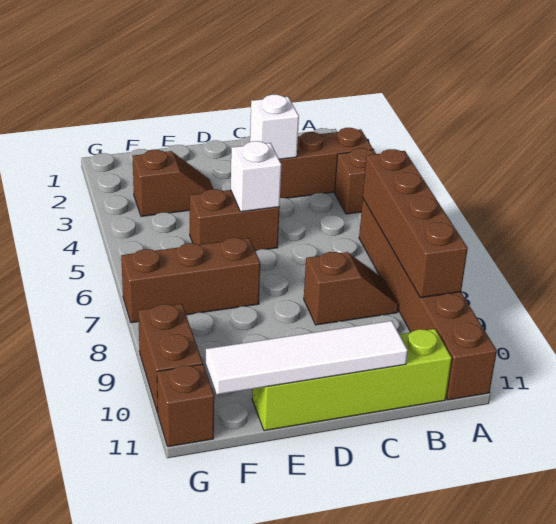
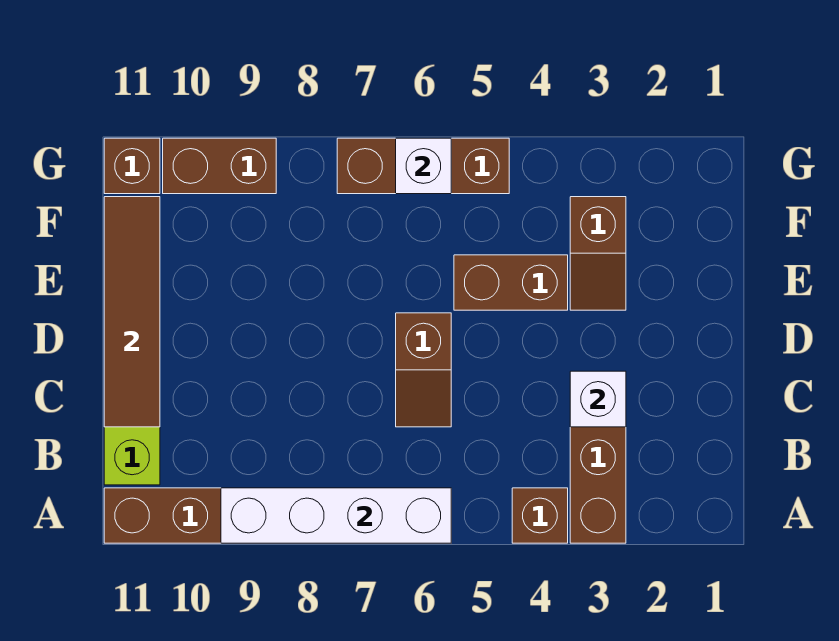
brown 1x4 brick [363,149,468,298] -> white 1x4 brick [221,488,451,543]
brown 1x2 slope [304,252,399,325] -> brown 1x2 slope moved to [396,313,451,427]
white 1x4 tile [206,321,408,394] -> brown 1x4 tile [104,197,160,427]
brown 1x2 brick [190,189,280,251] -> brown 1x2 brick turned to [454,255,568,310]
white 1x1 brick [231,141,281,212] -> white 1x1 brick moved to [396,138,451,194]
brown 1x3 brick [121,238,260,323] -> brown 1x3 brick turned to [337,138,509,194]

